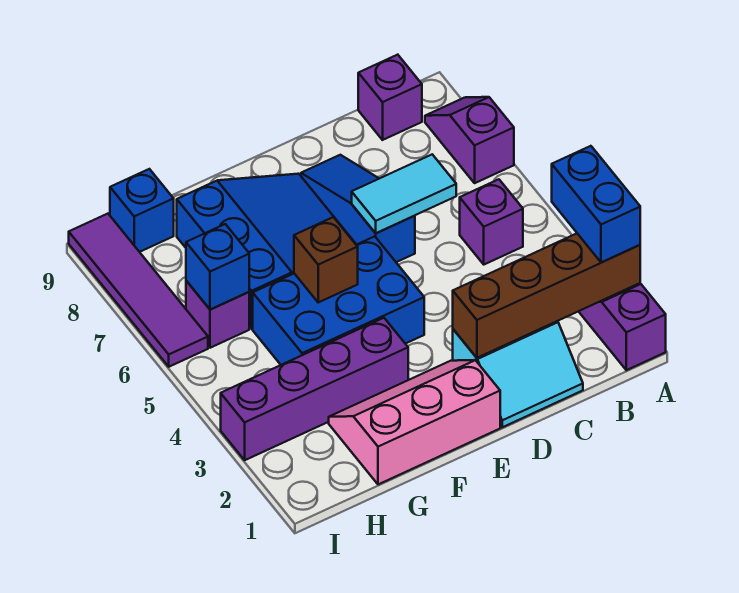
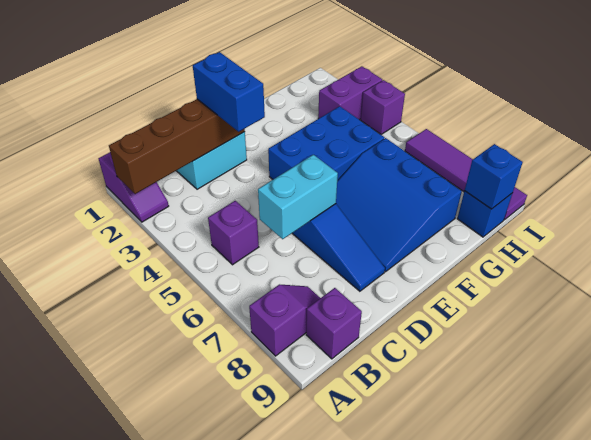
blue 1x2 brick [552,146,640,263] -> blue 1x2 brick moved to [193,52,265,132]
purple 1x2 slope [425,97,514,183] -> purple 1x2 slope turned to [249,285,320,356]
cyan 1x2 tile [352,154,456,233] -> cyan 1x2 brick [258,155,338,239]
pink 2x3 slope [329,360,500,484] -> none
purple 1x4 brick [221,318,408,460] -> purple 1x2 brick [318,66,382,120]
brown 1x1 brick [294,217,358,302] -> none
purple 1x1 brick [186,281,249,348] -> purple 1x1 brick moved to [361,80,405,135]
blue 1x1 brick [186,224,249,309] -> blue 1x1 brick moved to [465,144,523,209]

